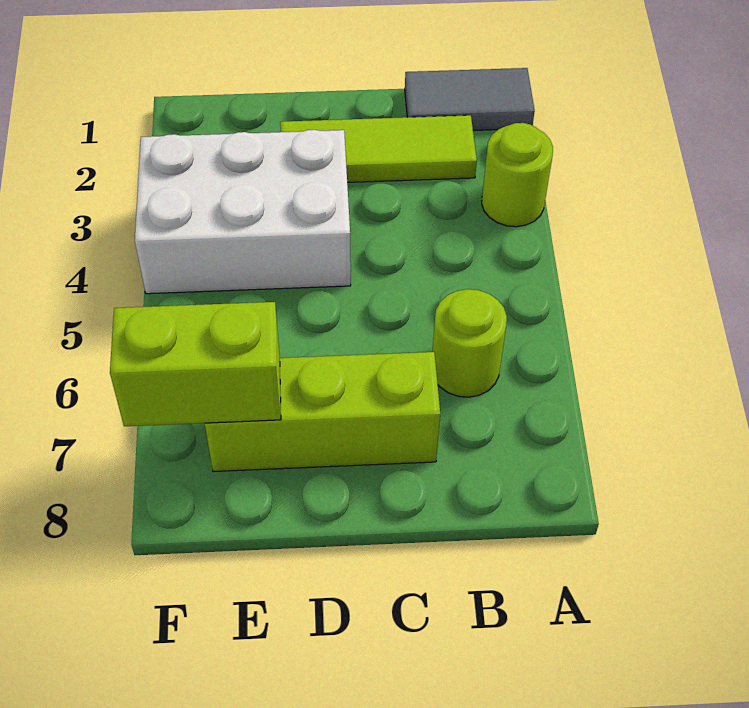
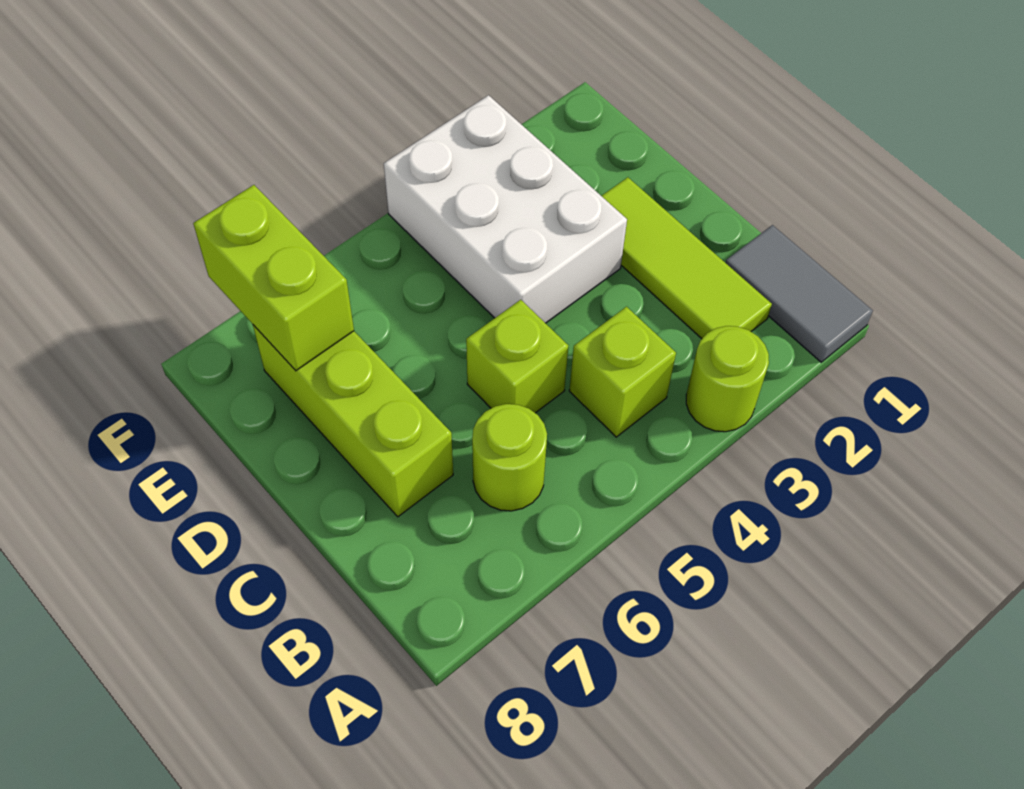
none -> lime 1x1 brick [569,307,676,437]
none -> lime 1x1 brick [466,300,568,413]

